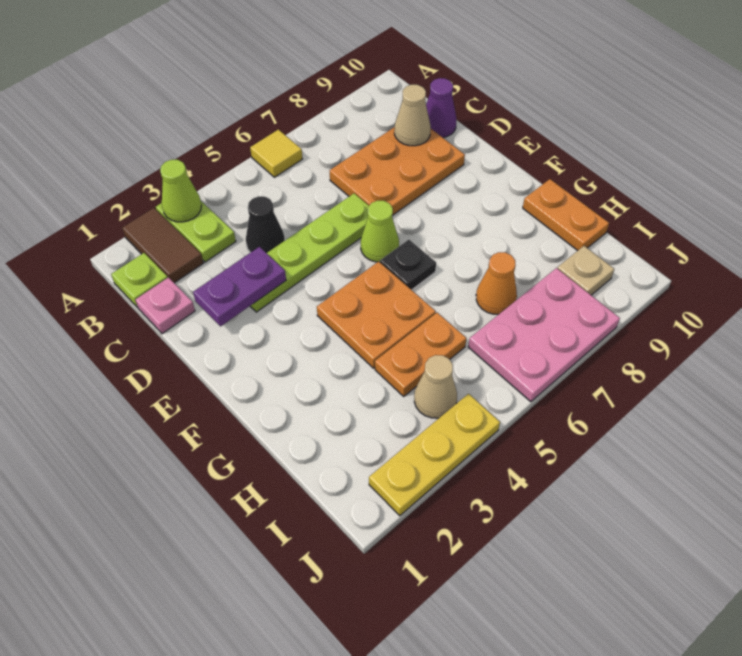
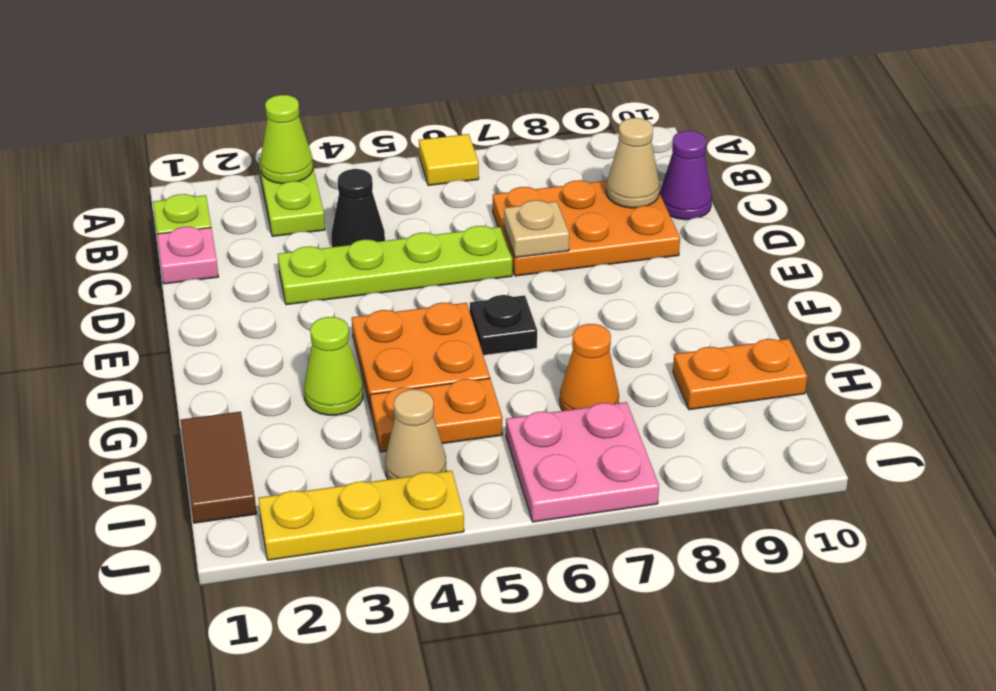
brown 1x2 tile [122,208,203,283] -> brown 1x2 tile moved to [180,412,257,523]
purple 1x2 plate [193,247,286,326] -> none
lime 1x1 cone [361,201,399,262] -> lime 1x1 cone moved to [304,317,363,415]
orange 1x2 plate [523,179,609,251] -> orange 1x2 plate turned to [673,339,807,410]
pink 2x3 plate [468,268,620,402] -> pink 2x2 plate [506,402,659,522]
tan 1x1 plate [557,246,614,295] -> tan 1x1 plate moved to [504,200,569,258]

